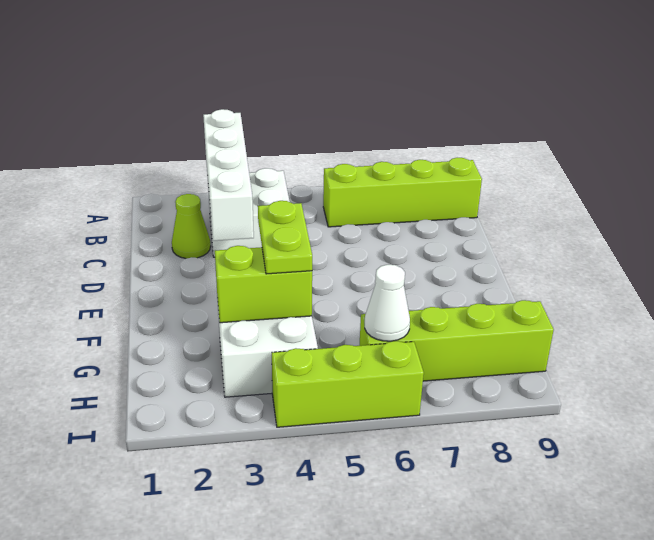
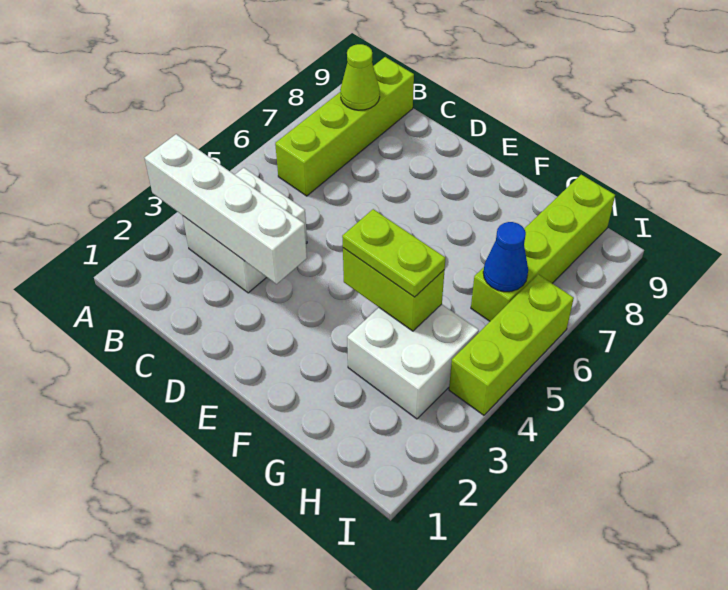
lime 1x1 cone [172,194,210,259] -> lime 1x1 cone moved to [340,44,380,110]
lime 1x2 brick [215,246,312,323] -> lime 1x2 brick turned to [343,248,445,331]
white 1x1 cone [365,265,410,341] -> blue 1x1 cone [483,222,528,292]

